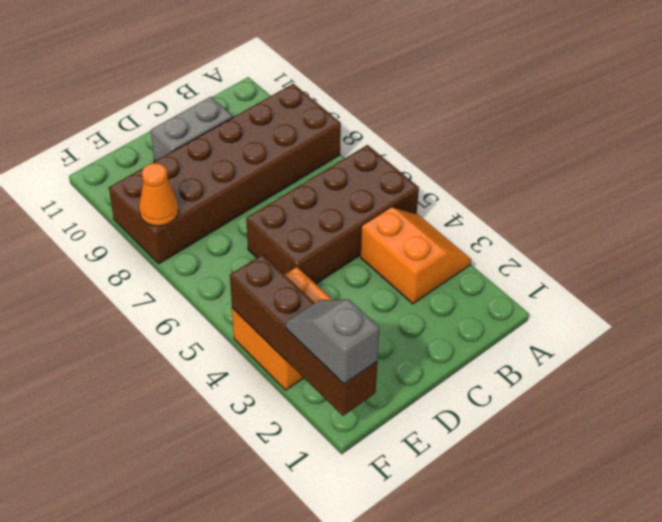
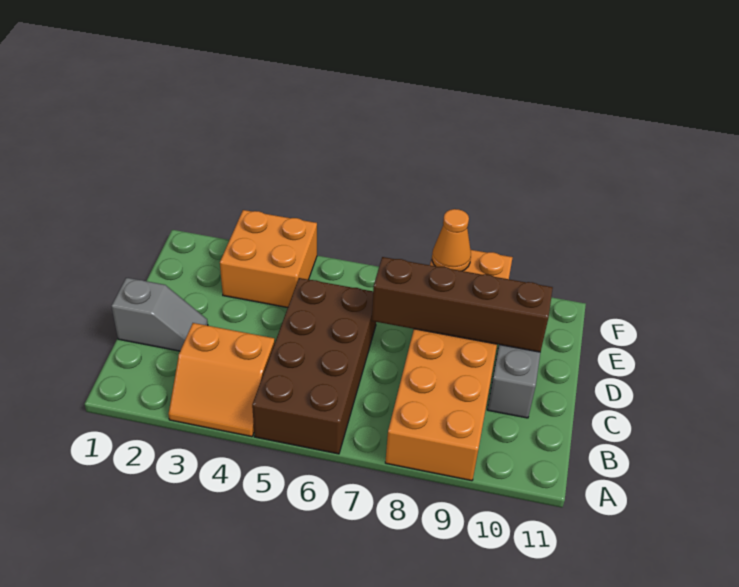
brown 2x6 brick [109,84,341,264] -> orange 2x6 brick [385,250,513,481]
brown 1x4 brick [230,254,377,416] -> brown 1x4 brick moved to [372,257,553,352]
grey 1x2 slope [286,299,380,384] -> grey 1x2 slope moved to [111,278,208,351]

